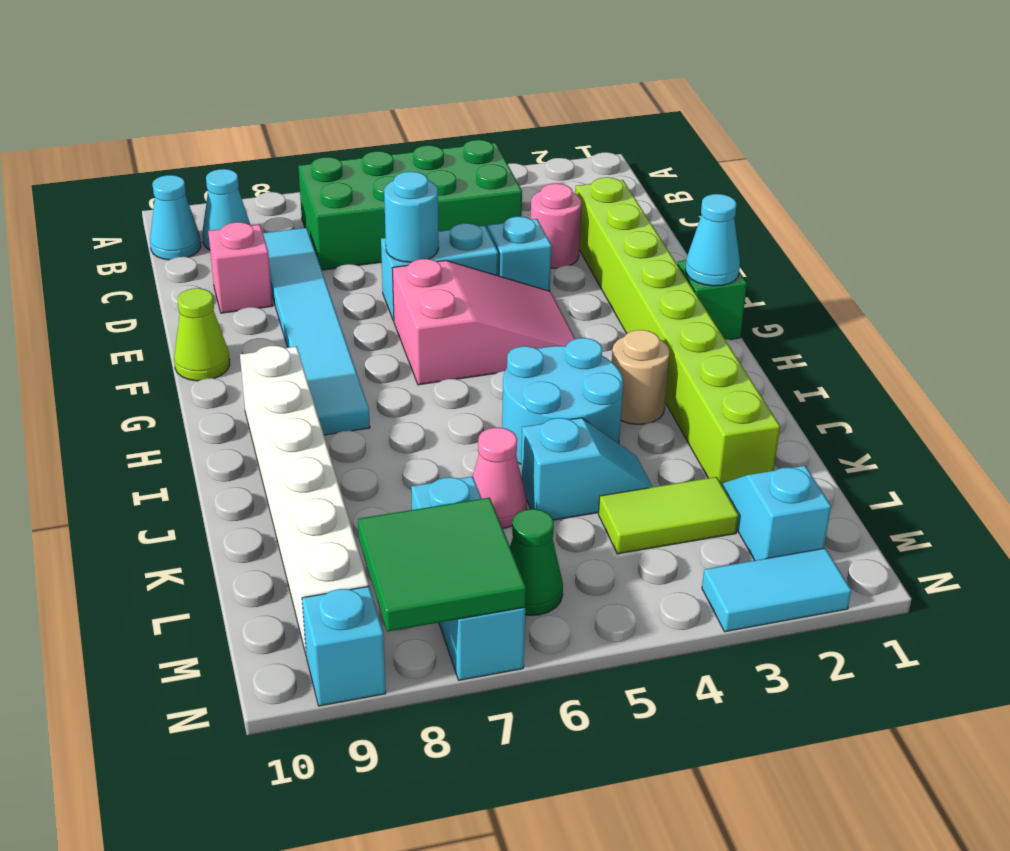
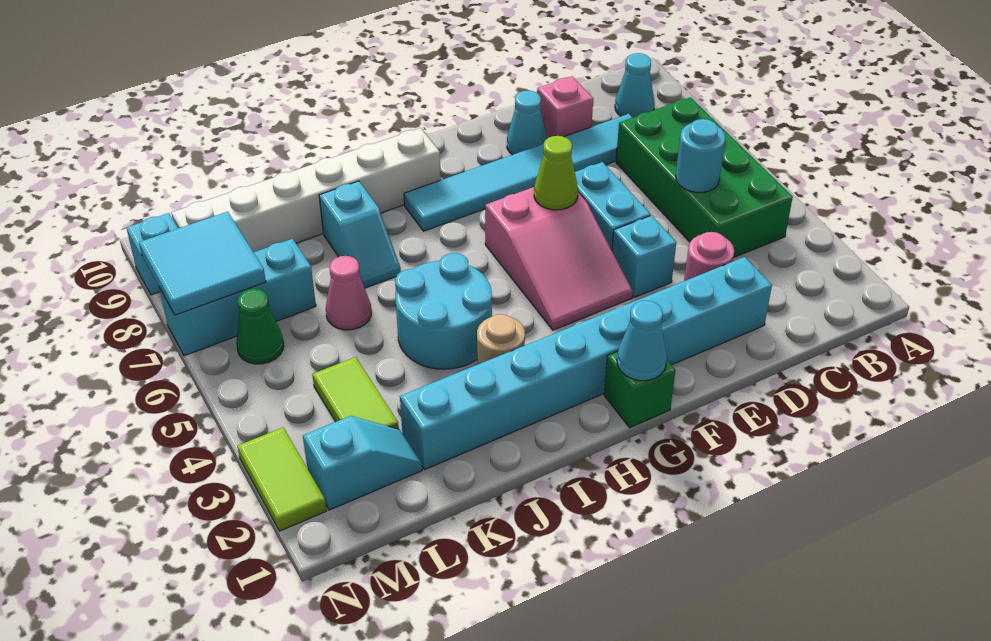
cyan 1x1 cone [150,175,201,260] -> cyan 1x1 cone moved to [507,91,547,155]
lime 1x8 brick [575,177,780,484] -> cyan 1x8 brick [400,257,772,469]
cyan 1x1 round brick [384,172,439,262] -> cyan 1x1 round brick moved to [676,119,725,193]
lime 1x1 cone [174,288,230,381] -> lime 1x1 cone moved to [534,136,578,210]
cyan 1x2 slope [521,418,652,520] -> cyan 1x2 slope moved to [319,181,401,288]
green 2x2 tile [358,498,526,632] -> cyan 2x2 tile [139,212,266,315]
cyan 1x2 tile [702,548,851,632] -> lime 1x2 tile [237,428,326,531]

